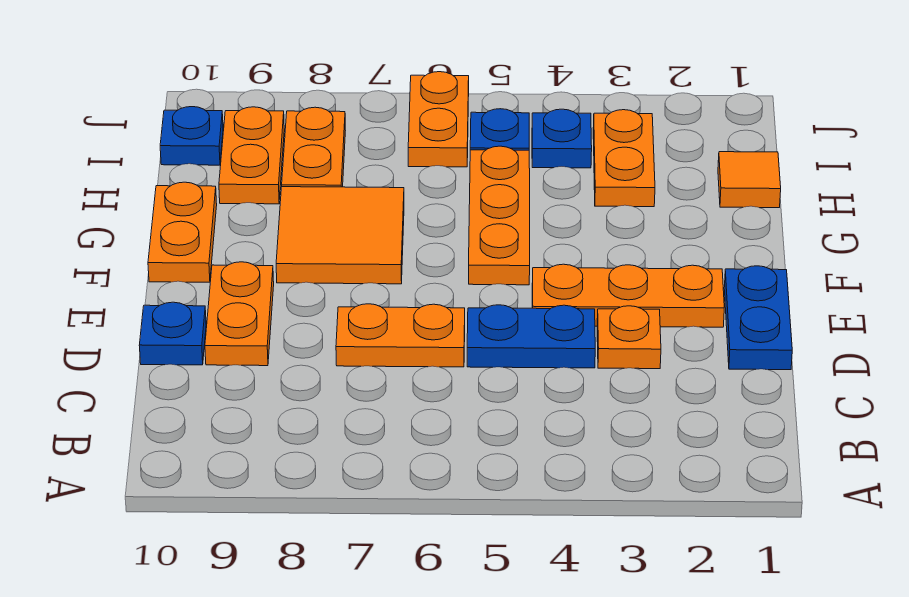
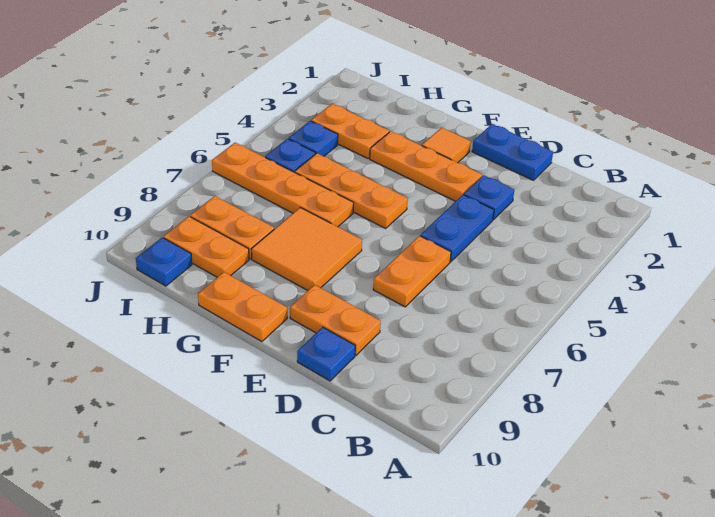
orange 1x1 plate [597,306,661,369] -> blue 1x1 plate [464,175,514,220]
orange 1x3 plate [532,264,724,327] -> orange 1x3 plate turned to [370,131,482,201]
orange 1x1 tile [718,152,781,208] -> orange 1x1 tile moved to [422,128,471,163]
orange 1x2 plate [408,72,469,167] -> orange 1x4 plate [212,143,354,227]

